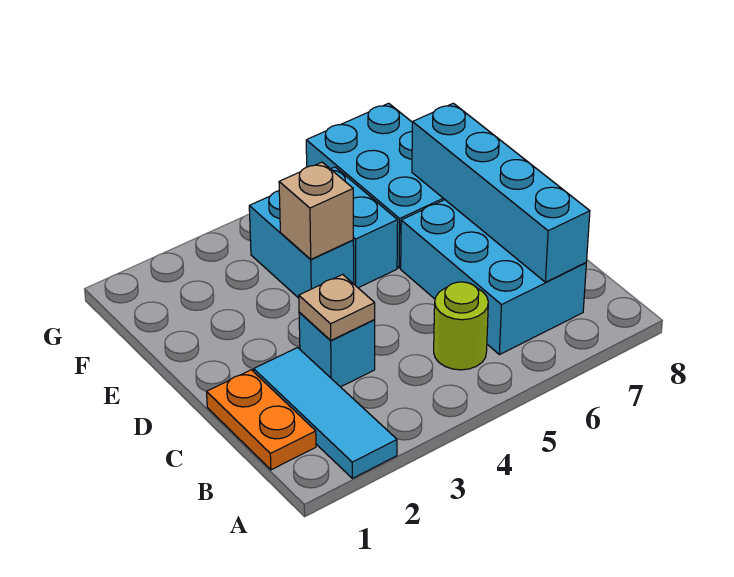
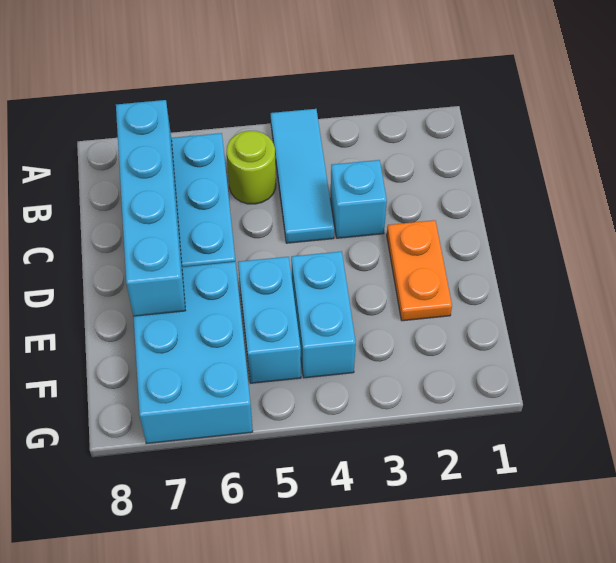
cyan 1x3 tile [254,348,397,478] -> cyan 1x3 tile moved to [271,109,334,243]
orange 1x2 plate [207,370,316,470] -> orange 1x2 plate moved to [387,220,452,321]
tan 1x1 plate [299,274,375,340] -> none
tan 1x1 brick [279,162,353,259] -> none

